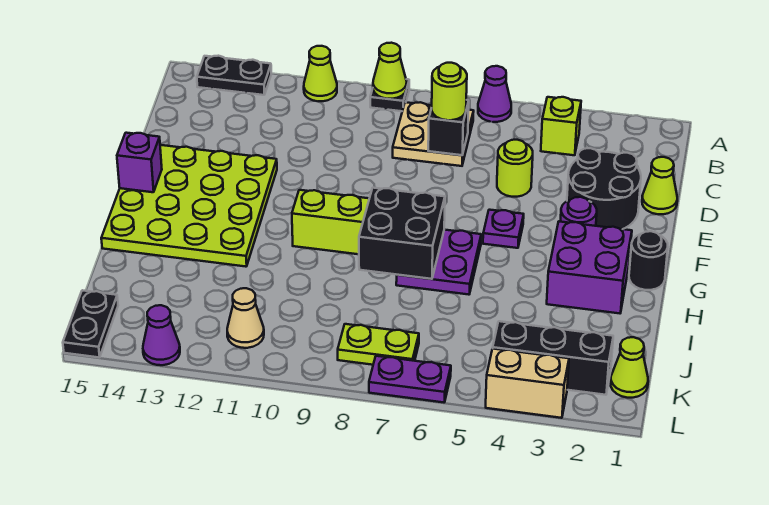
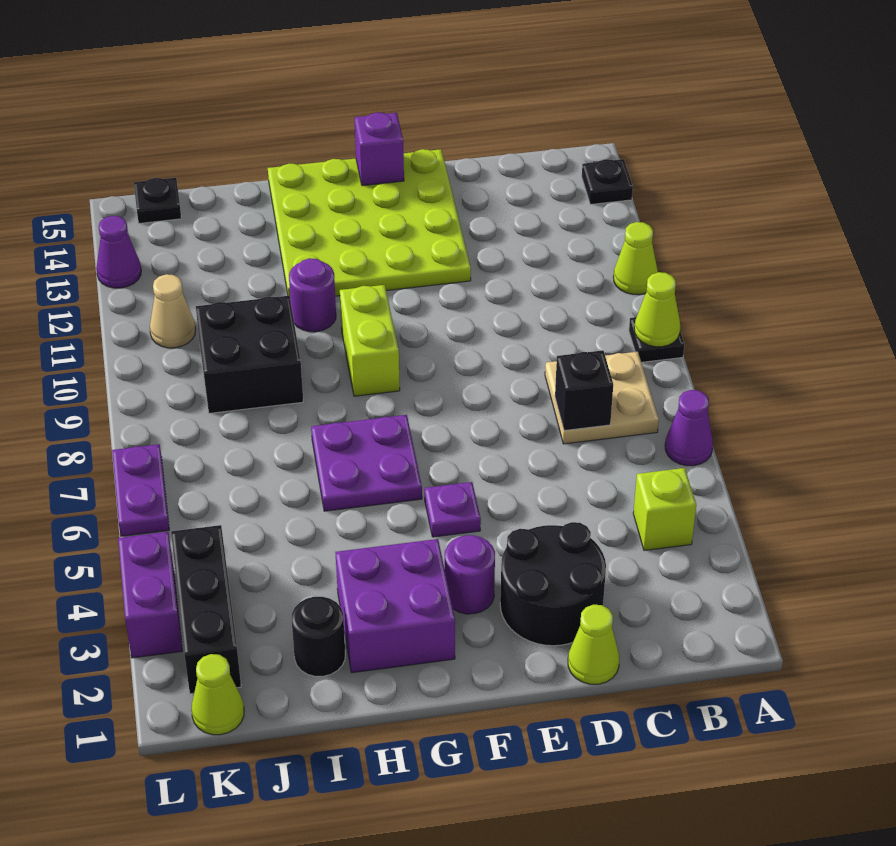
black 1x2 plate [197,56,271,95] -> black 1x1 plate [582,159,633,204]
lime 1x1 round brick [432,63,467,120] -> none
lime 1x1 round brick [497,140,533,197] -> none
black 1x1 round brick [629,231,668,290] -> black 1x1 round brick moved to [292,597,345,676]
black 2x2 brick [359,188,445,279] -> black 2x2 brick moved to [196,296,303,413]
none -> purple 1x1 round brick [289,258,336,332]
lime 1x2 plate [338,324,419,365] -> none
black 1x2 plate [63,290,118,358] -> black 1x1 plate [134,178,181,223]
tan 1x2 brick [486,349,569,418] -> purple 1x2 brick [118,532,182,658]

